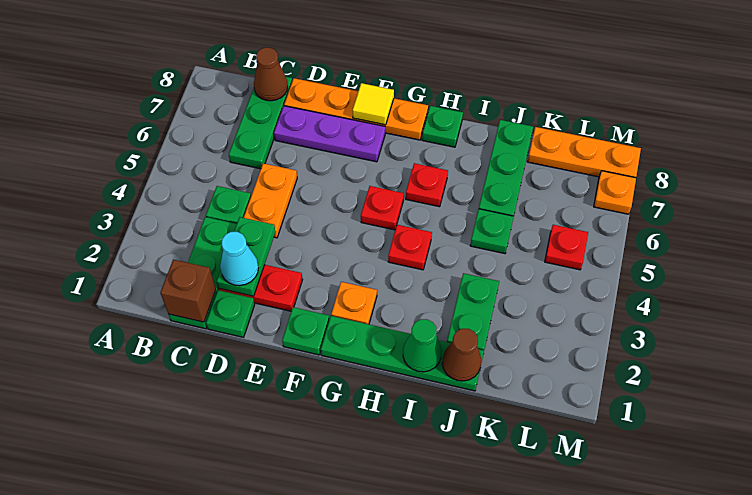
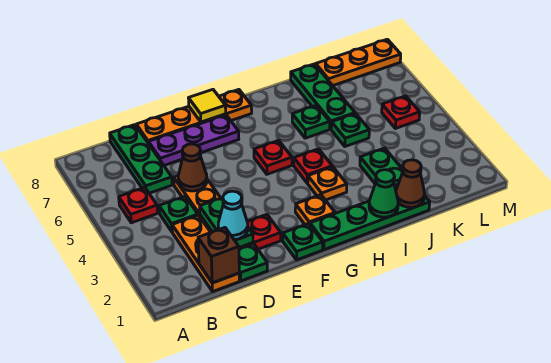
green 1x3 plate [168,217,237,329] -> orange 1x3 plate [172,215,239,291]
brown 1x1 cone [254,48,288,101] -> brown 1x1 cone moved to [178,144,207,191]
red 1x1 plate [406,163,448,207] -> red 1x1 plate moved to [119,187,158,223]
green 1x1 plate [422,106,463,147] -> green 1x1 plate moved to [292,105,330,138]
orange 1x1 plate [594,171,636,214] -> orange 1x1 plate moved to [308,167,347,200]

